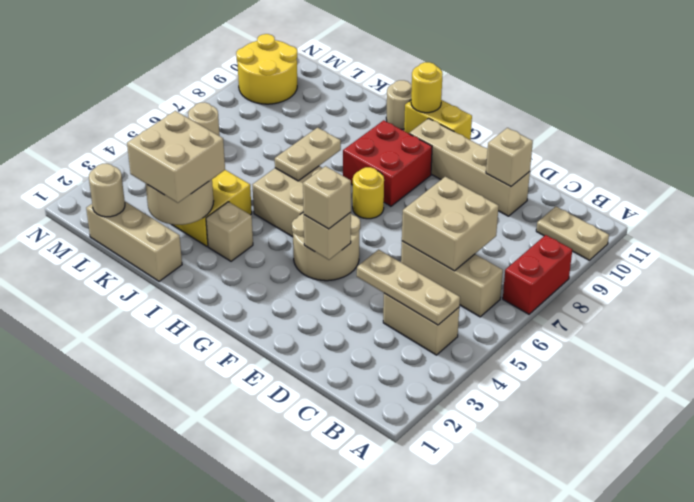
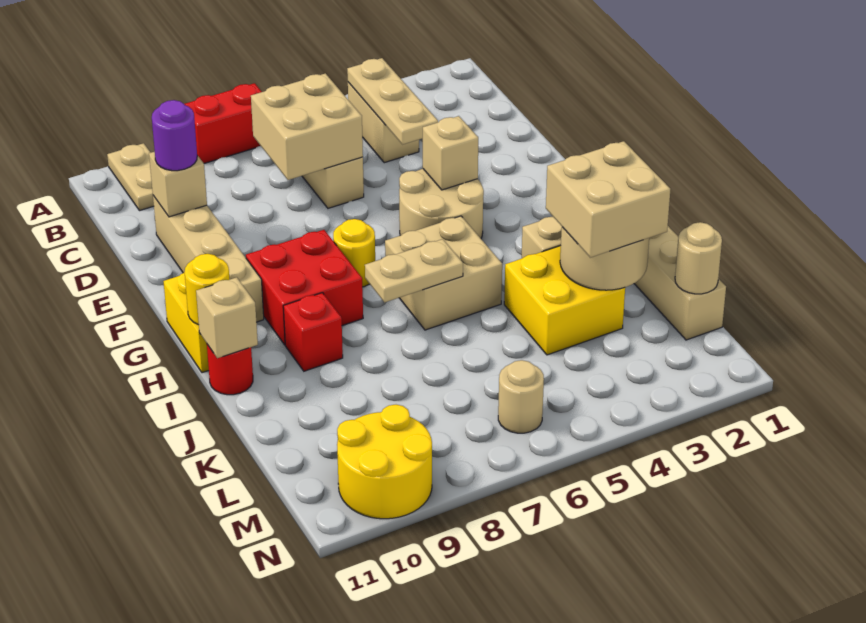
none -> purple 1x1 round brick [152,100,197,171]
tan 1x1 brick [303,166,351,229] -> tan 1x1 brick moved to [196,277,258,358]
none -> red 1x1 brick [283,293,343,371]
tan 1x1 round brick [386,80,412,129] -> red 1x1 round brick [207,344,253,395]

